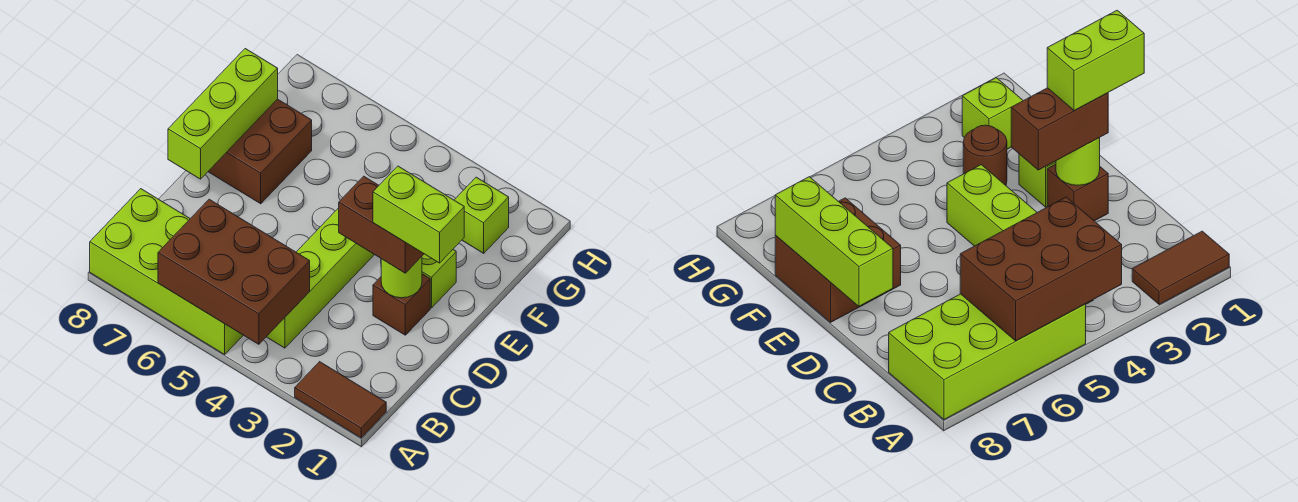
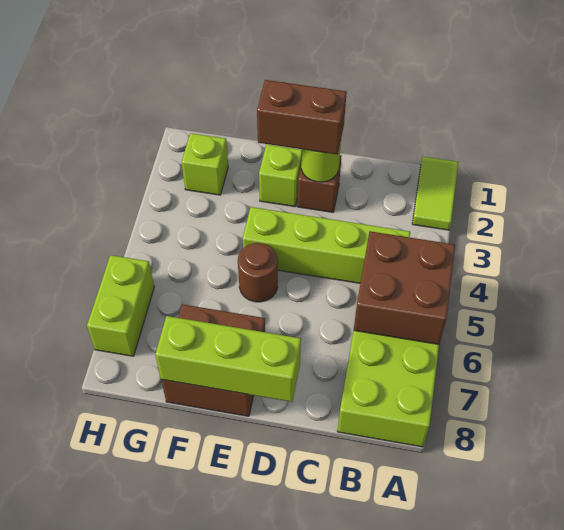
brown 1x2 tile [295,362,386,438] -> lime 1x2 tile [412,157,458,230]
brown 2x3 brick [158,199,310,344] -> brown 2x2 brick [354,231,455,344]
lime 1x2 brick [373,166,464,263] -> lime 1x2 brick moved to [87,255,154,356]
brown 1x2 brick [339,176,424,273] -> brown 1x2 brick turned to [257,80,347,155]
brown 1x1 round brick [963,125,1007,185] -> brown 1x1 round brick moved to [238,243,278,302]

